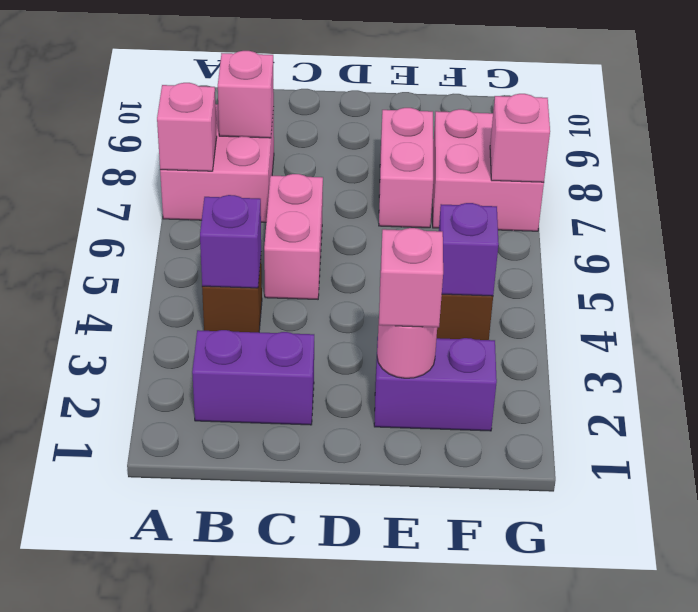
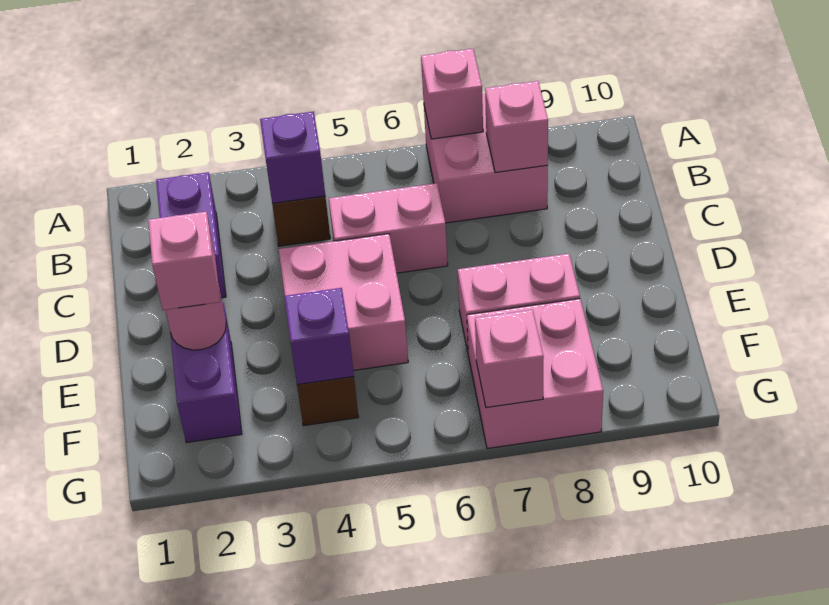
none -> pink 2x2 brick [278,234,408,370]

